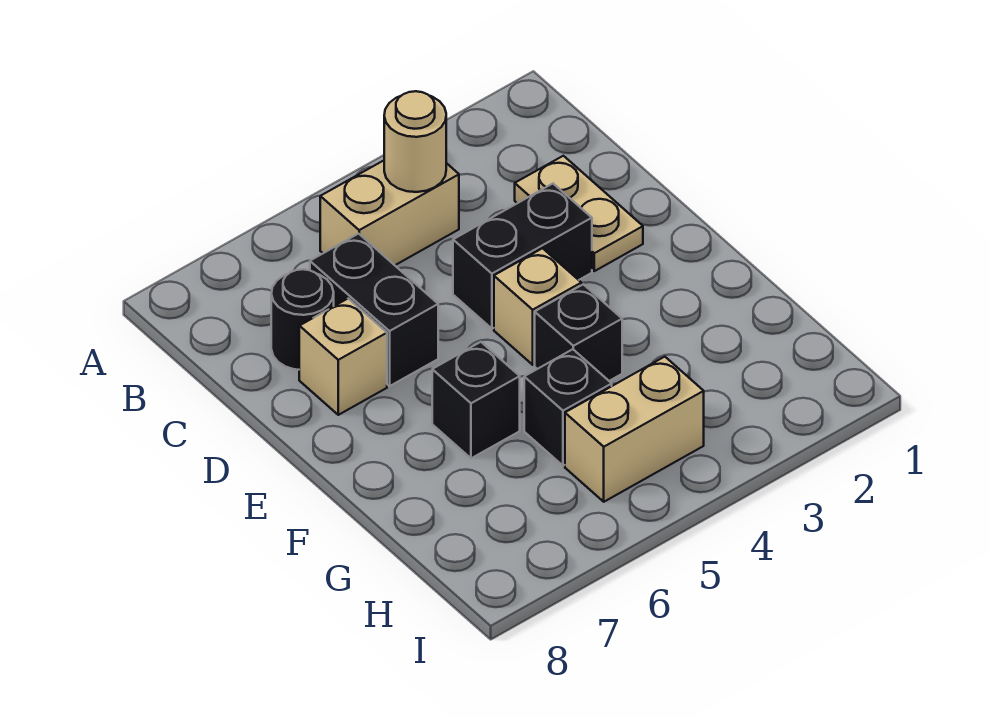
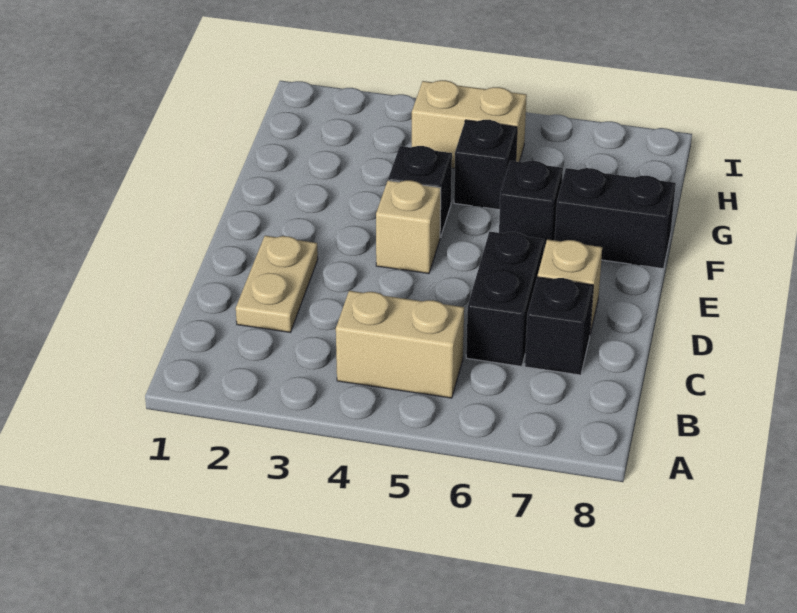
tan 1x1 round brick [384,91,446,192] -> none
black 1x1 round brick [271,269,334,370] -> black 1x1 brick [525,277,593,375]
black 1x2 brick [453,184,592,329] -> black 1x2 brick moved to [555,168,676,269]

